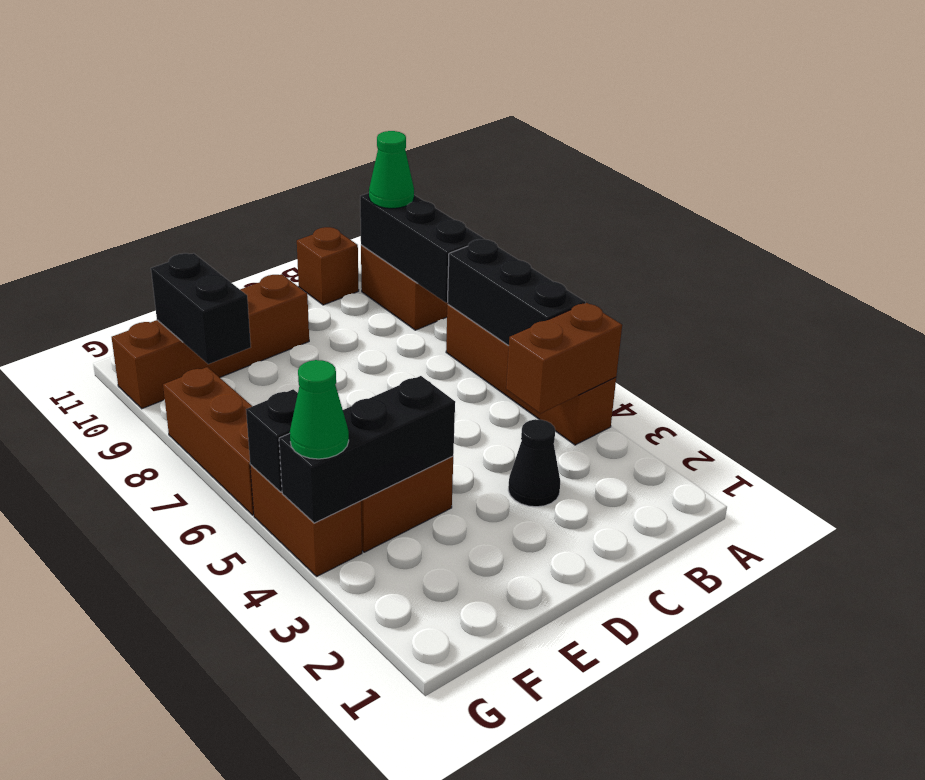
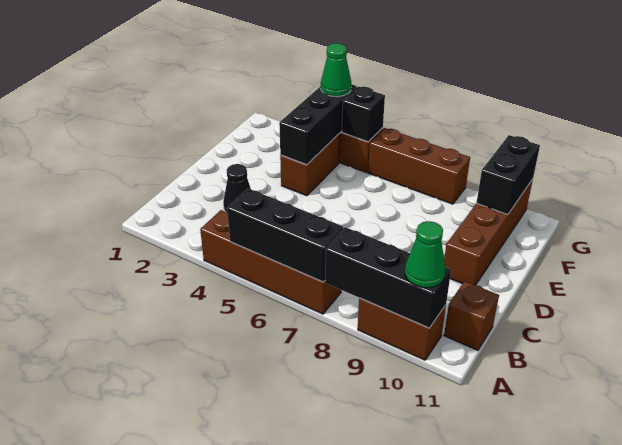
brown 1x2 brick [506,303,622,414] -> none
black 1x2 brick [151,253,251,364] -> black 1x2 brick turned to [476,135,540,215]

